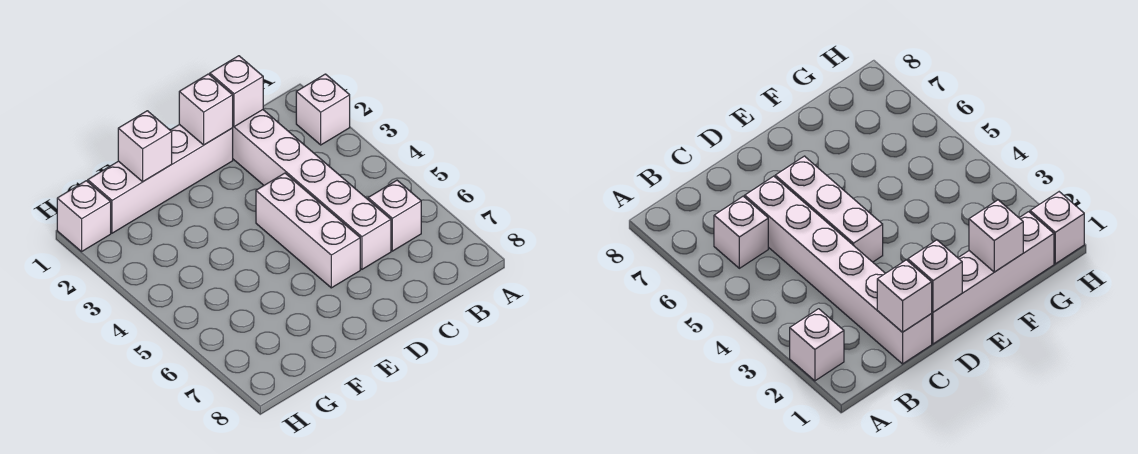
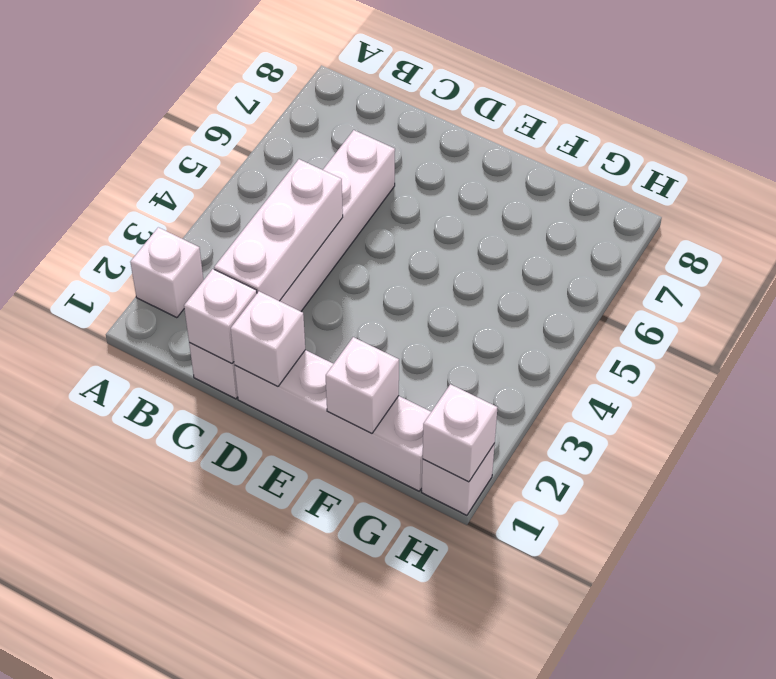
white 1x1 brick [368,180,421,251] -> white 1x1 brick moved to [423,384,497,482]
white 1x3 brick [256,173,360,288] -> white 1x3 brick moved to [214,159,343,301]

